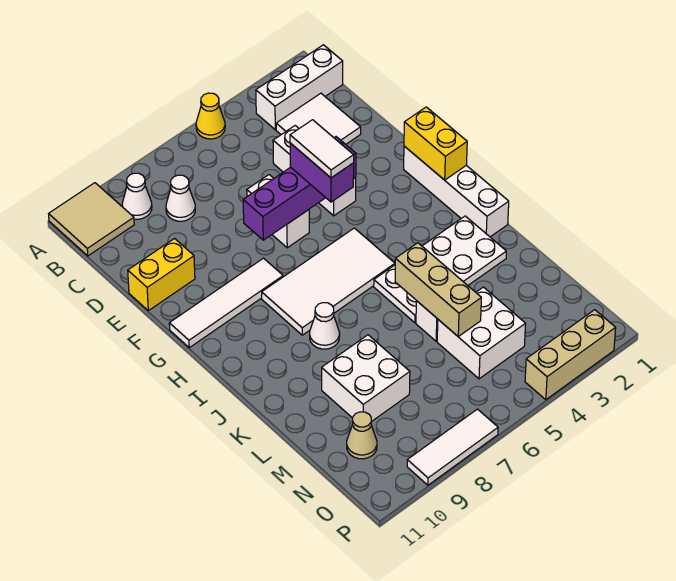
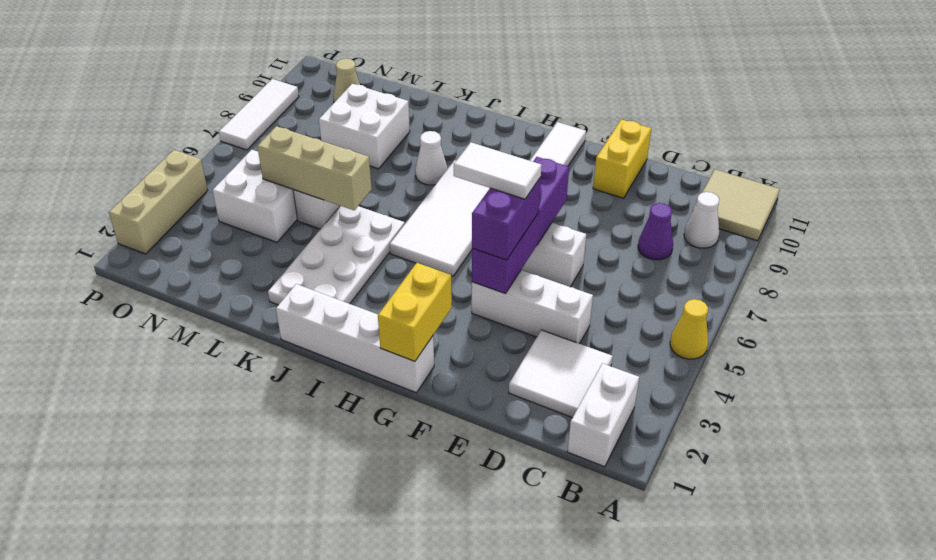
white 1x3 brick [256,45,343,130] -> white 1x2 brick [568,363,639,467]
white 1x1 cone [166,175,195,221] -> purple 1x1 cone [638,203,673,260]
purple 1x2 brick [290,143,354,202] -> purple 1x2 brick turned to [472,177,541,260]
yellow 1x2 brick [404,107,467,180] -> yellow 1x2 brick turned to [378,263,452,361]

